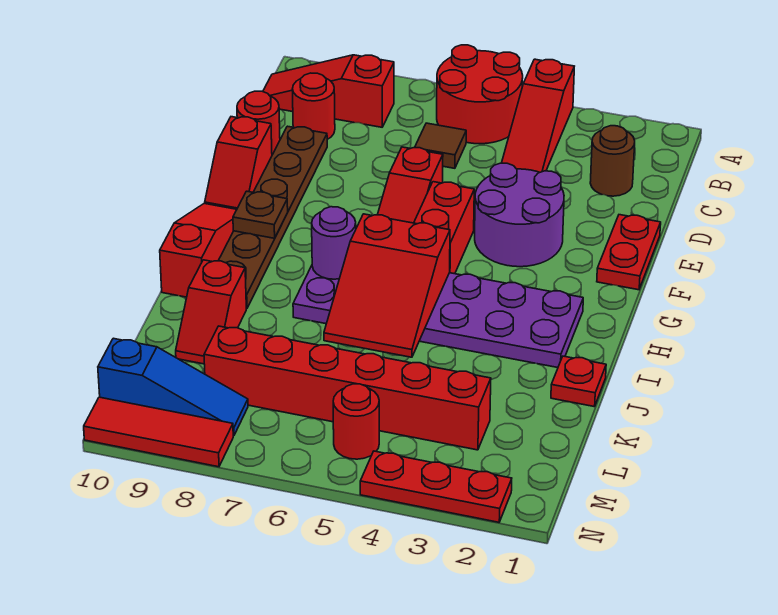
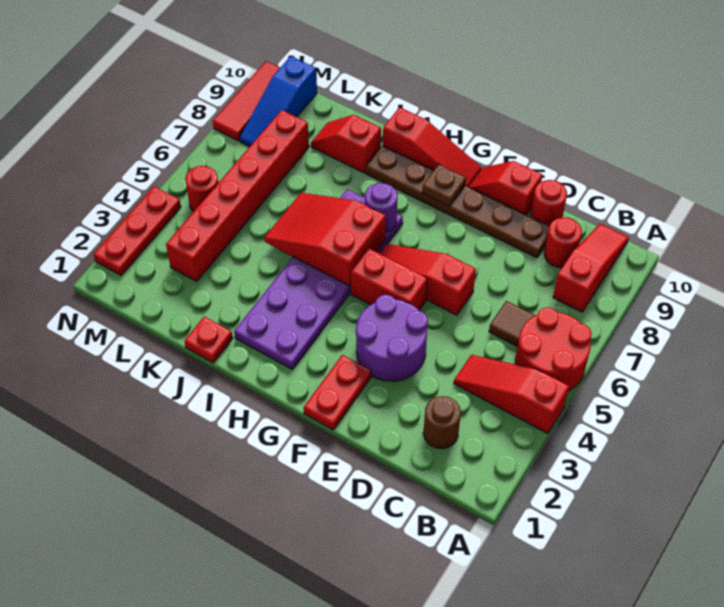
red 1x2 plate [597,215,661,290] -> red 1x2 plate turned to [304,355,371,430]

